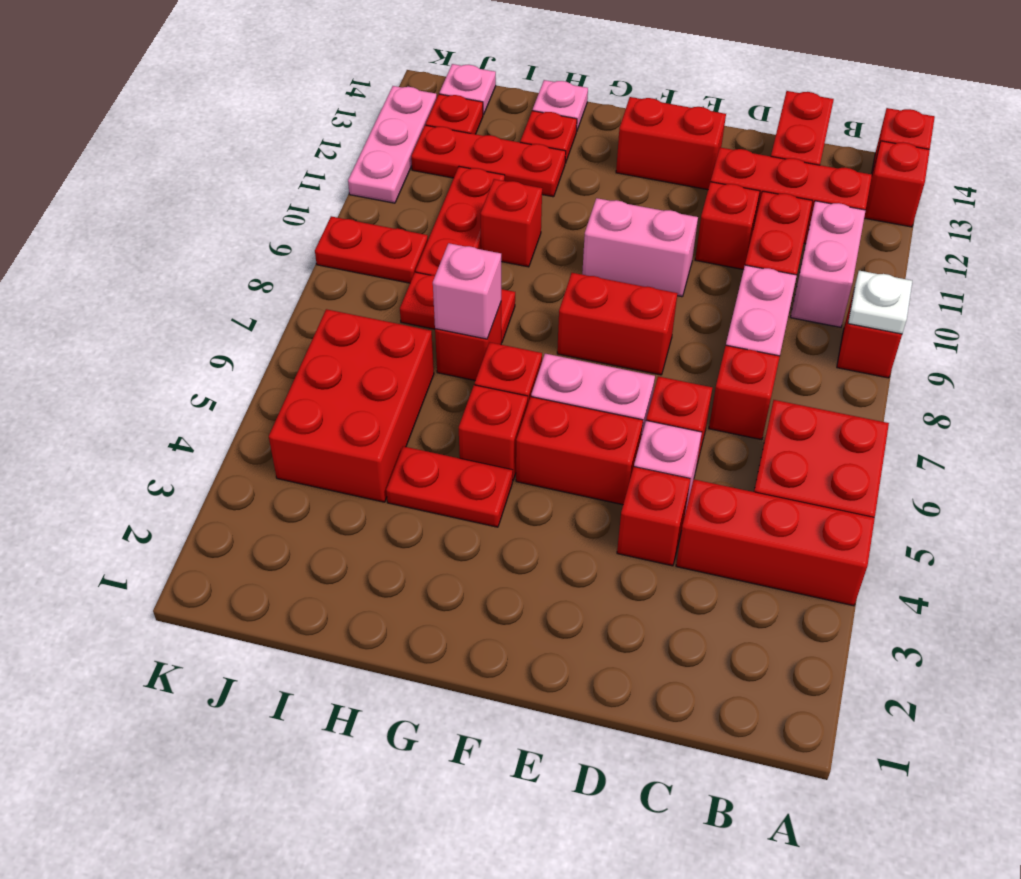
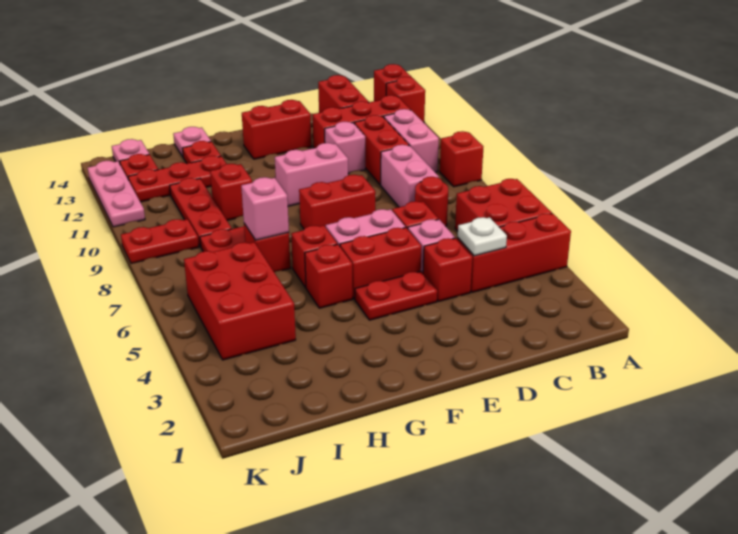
white 1x1 plate [848,271,912,334] -> white 1x1 plate moved to [458,217,507,256]
red 1x1 brick [709,345,780,440] -> red 1x1 round brick [415,177,448,226]
red 1x1 brick [695,182,760,270] -> pink 1x1 brick [325,122,365,174]
red 1x2 plate [386,446,513,527] -> red 1x2 plate moved to [355,271,437,320]

